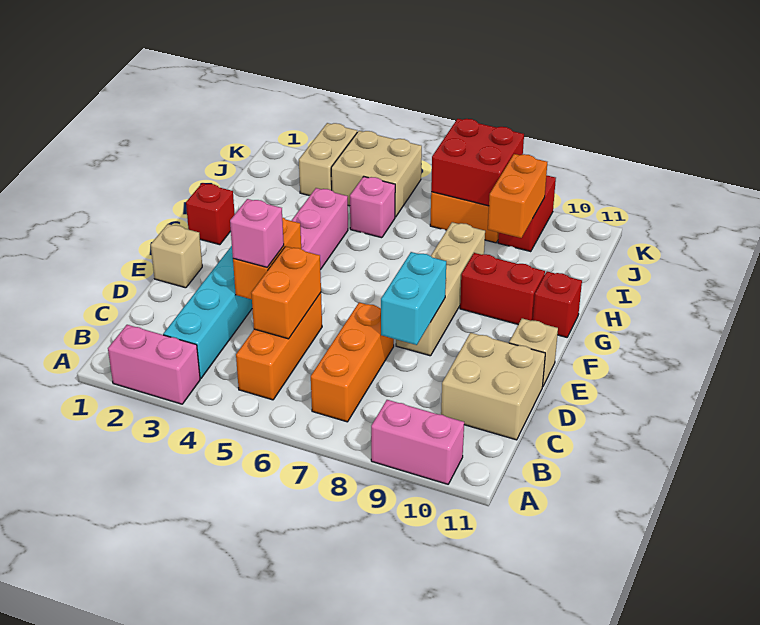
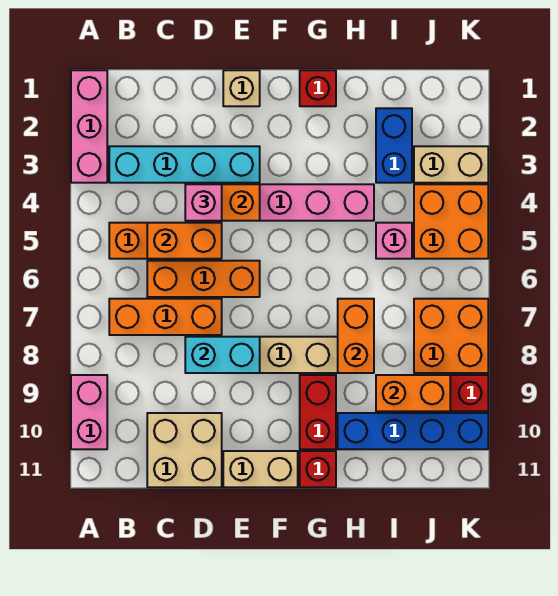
pink 1x2 brick [108,325,200,404] -> pink 1x3 brick [71,70,107,183]
none -> orange 1x3 brick [147,261,260,297]
tan 1x1 brick [509,318,558,387] -> tan 1x2 brick [223,451,298,487]
none -> orange 1x2 brick [338,299,374,373]
none -> blue 1x4 brick [338,413,488,449]
none -> blue 1x2 brick [376,108,412,183]
tan 2x2 brick [331,131,422,217] -> orange 2x2 brick [414,184,488,259]
red 2x2 brick [431,119,524,206] -> none

